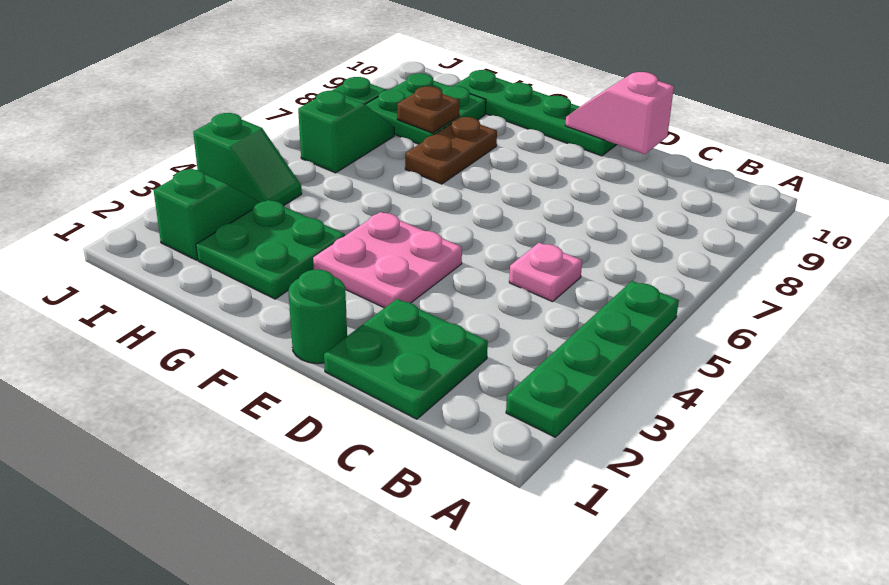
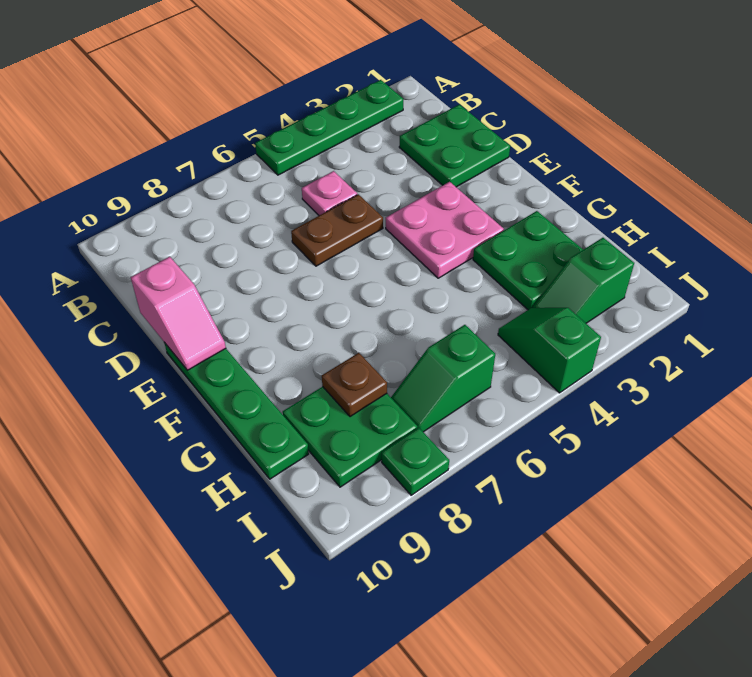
green 1x1 round brick [288,270,347,364] -> none
brown 1x2 plate [405,117,497,184] -> brown 1x2 plate moved to [291,194,383,266]

